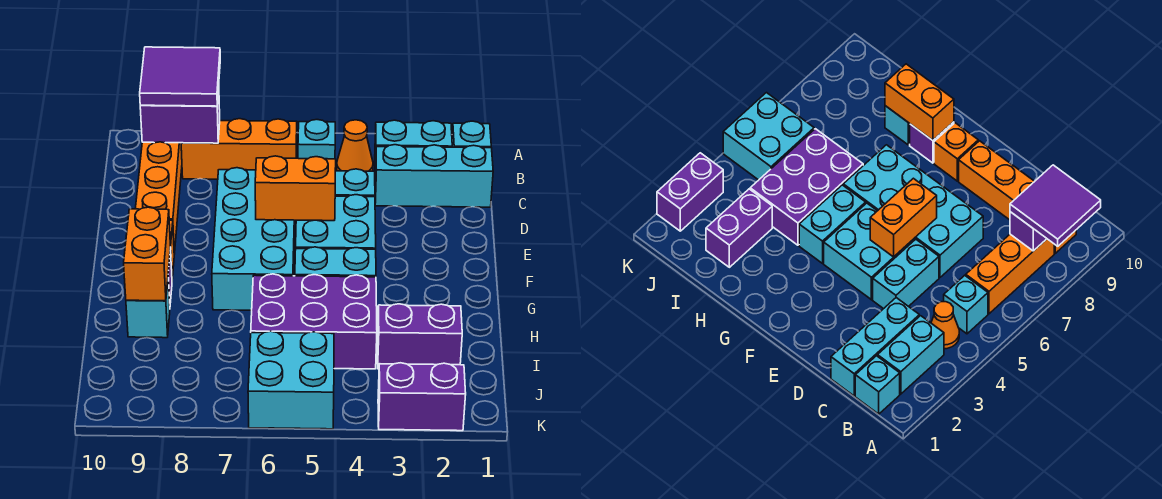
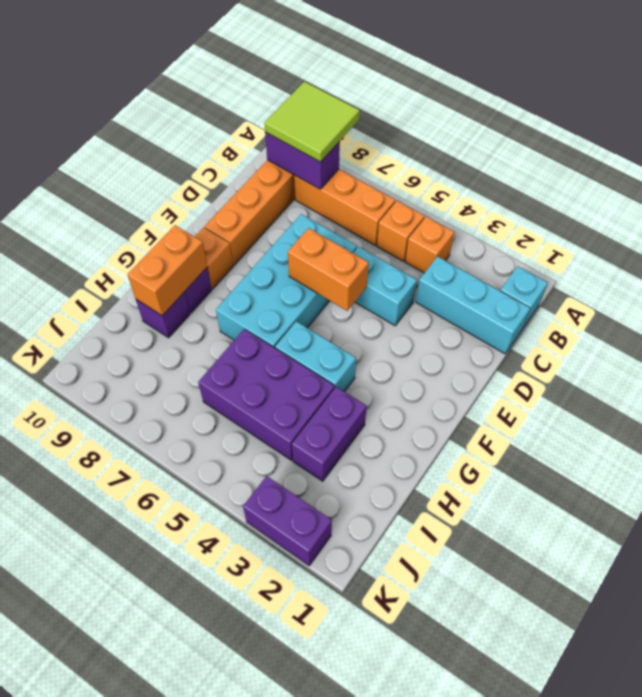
purple 2x2 tile [140,47,220,106] -> lime 2x2 tile [264,82,360,162]
cyan 1x2 brick [375,120,452,168] -> none
orange 1x1 cone [337,120,373,171] -> orange 1x1 brick [405,217,454,273]
cyan 1x1 brick [298,120,335,159] -> orange 1x1 brick [377,201,425,261]
cyan 2x2 brick [296,195,376,249] -> none
cyan 1x1 brick [126,281,170,338] -> purple 1x1 brick [136,292,190,338]
purple 1x2 brick [377,304,462,369] -> purple 1x2 brick turned to [292,387,367,481]
cyan 2x2 brick [248,331,334,429] -> none

